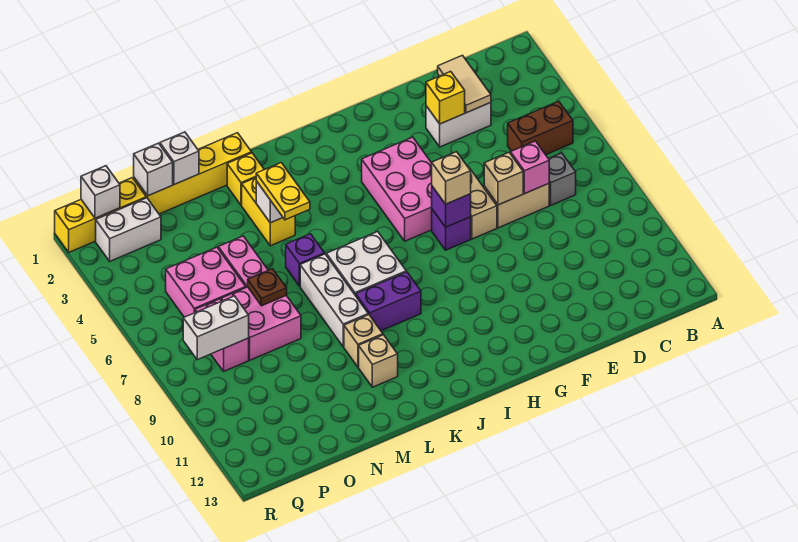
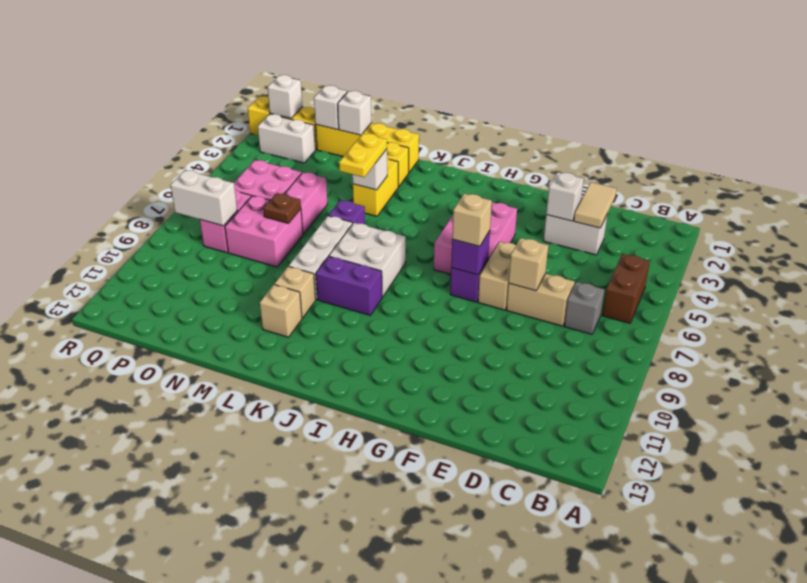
brown 1x2 brick [508,101,573,155] -> brown 1x2 brick turned to [602,254,650,323]
pink 1x1 brick [511,141,549,194] -> none
yellow 1x1 brick [426,71,465,124] -> white 1x1 brick [546,172,584,221]

